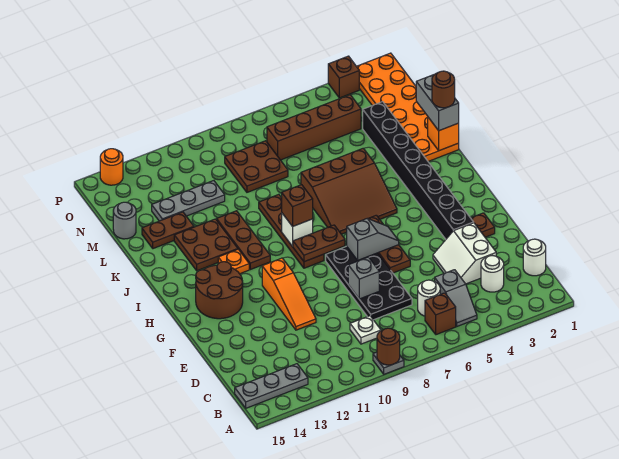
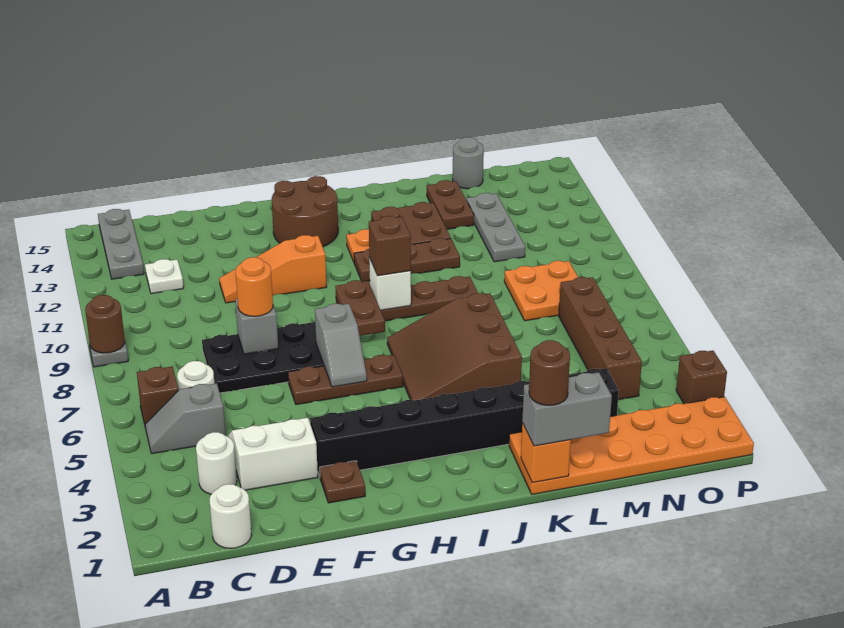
white 1x1 plate [350,316,381,344] -> white 1x1 plate moved to [145,259,184,294]
brown 2x2 plate [225,141,288,192] -> orange 2x2 plate [504,260,578,321]
orange 1x1 round brick [100,149,123,185] -> orange 1x1 round brick moved to [236,257,273,316]

